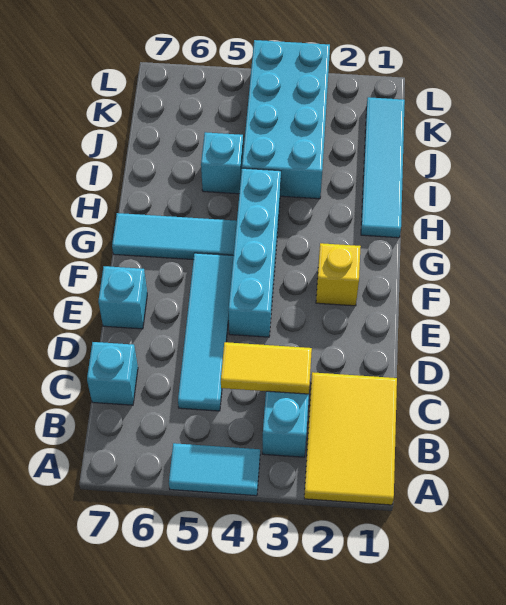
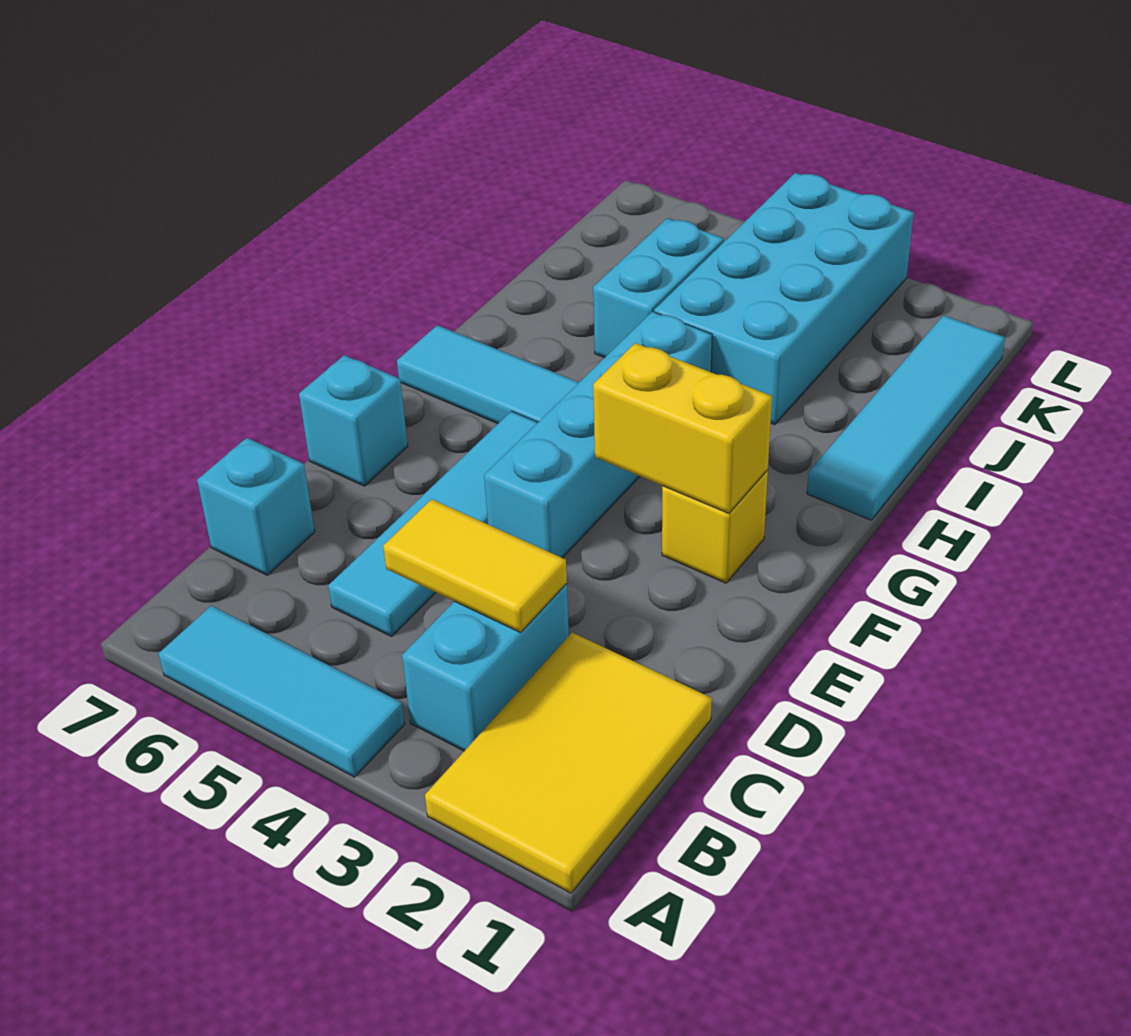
cyan 1x2 tile [169,443,260,496] -> cyan 1x3 tile [159,606,405,777]
none -> yellow 1x2 brick [593,343,772,513]
cyan 1x1 brick [201,132,243,194] -> cyan 1x2 brick [593,218,724,358]

